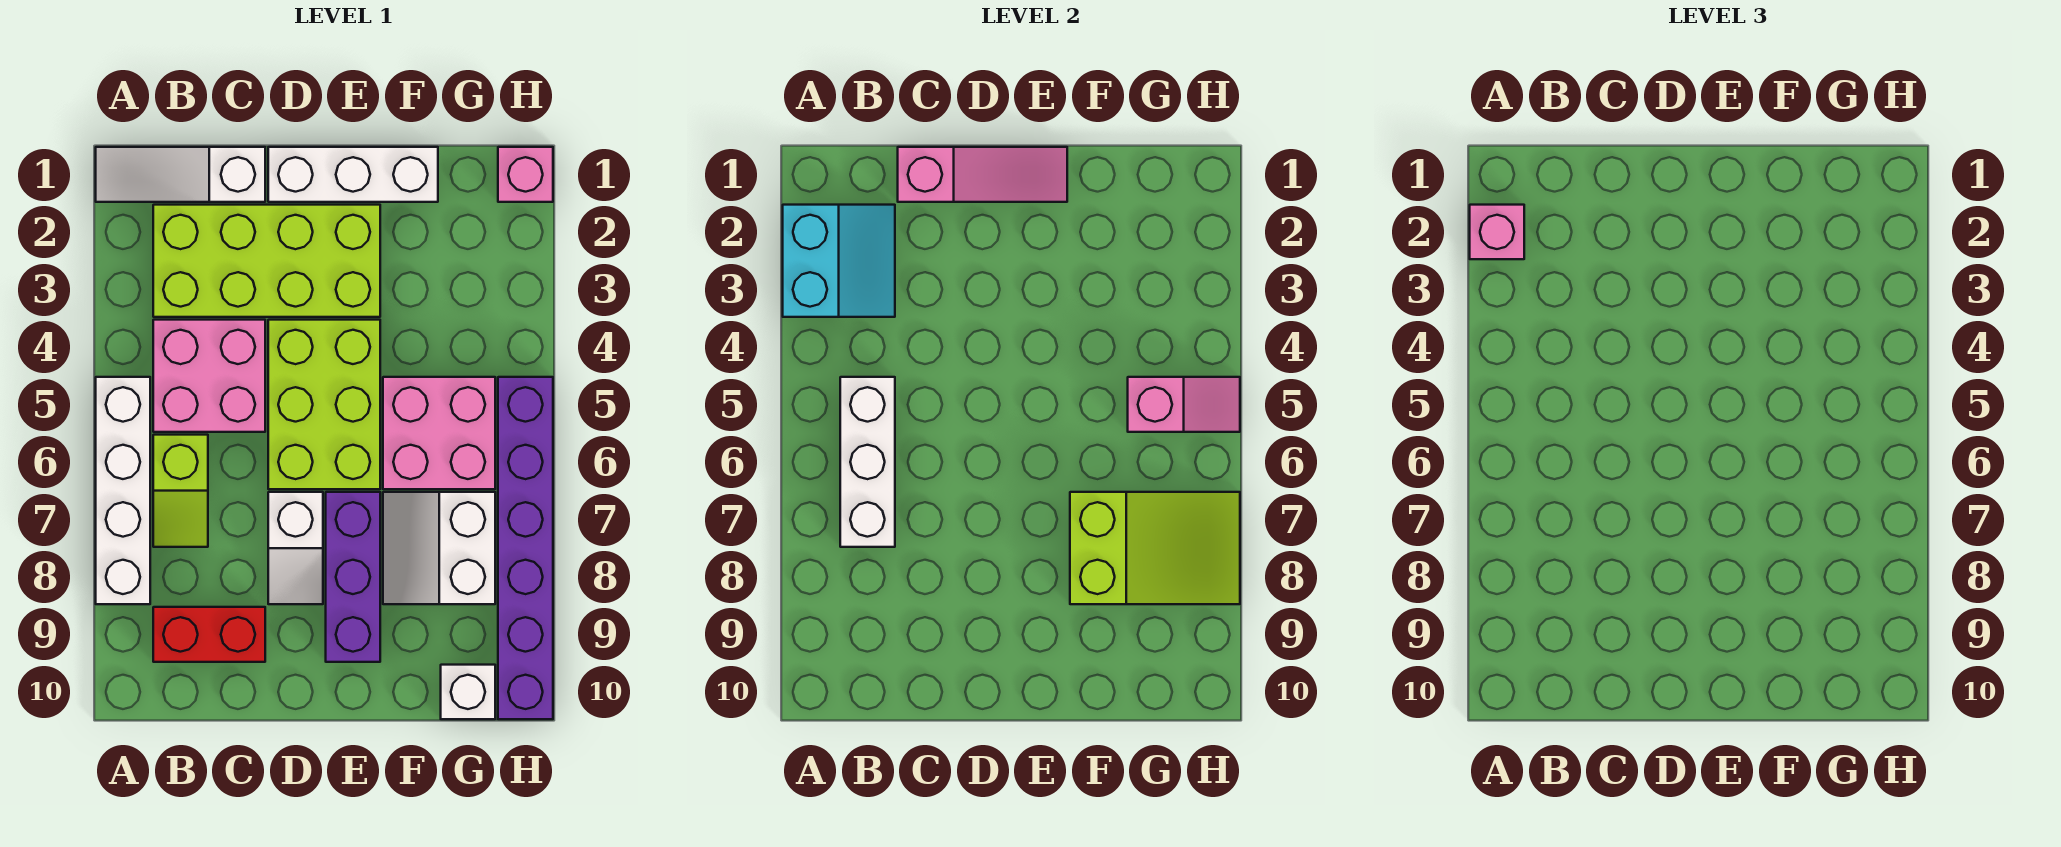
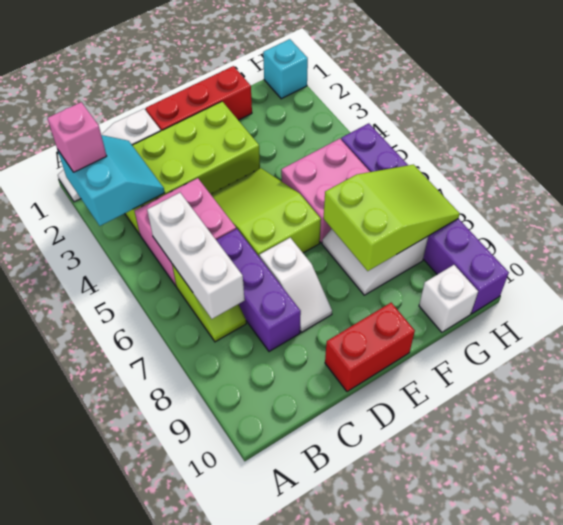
white 1x4 brick [96,377,150,604] -> none
red 1x2 brick [153,607,265,662] -> red 1x2 brick moved to [325,303,415,392]
pink 1x3 slope [898,147,1067,202] -> none
white 1x3 brick [268,147,438,202] -> red 1x3 brick [146,66,252,131]
lime 2x3 brick [268,320,380,489] -> lime 2x3 slope [211,168,321,256]
purple 1x3 brick [326,492,380,662] -> purple 1x3 brick moved to [216,229,301,352]
pink 1x2 slope [1128,377,1240,432] -> none
pink 1x1 brick [498,147,553,202] -> cyan 1x1 brick [263,39,308,99]

